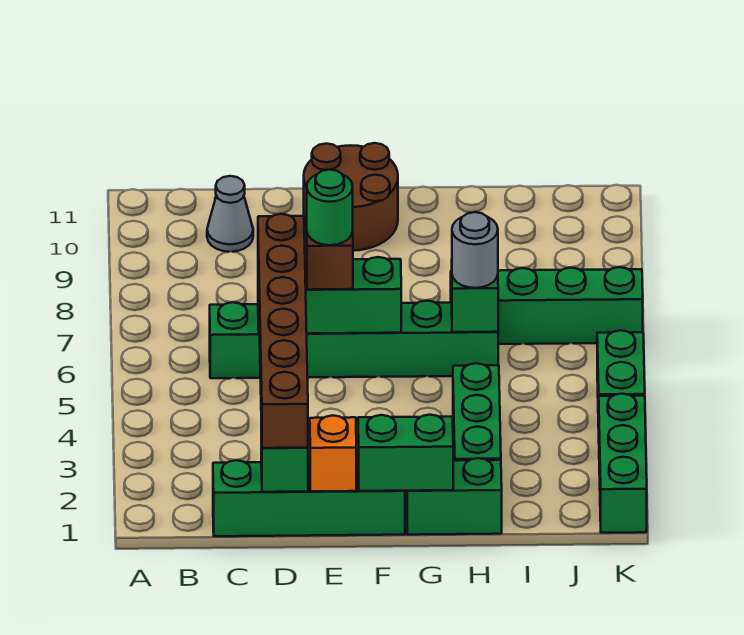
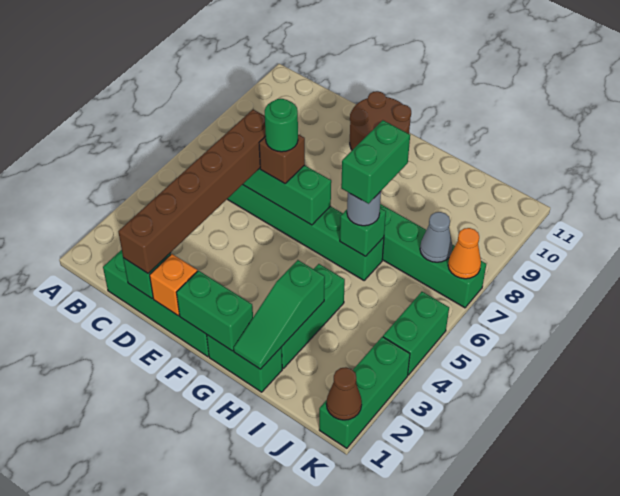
grey 1x1 cone [207,176,253,252] -> grey 1x1 cone moved to [420,212,453,262]
none -> green 1x3 slope [234,260,325,369]
none -> green 1x2 brick [341,120,410,204]
none -> brown 1x1 cone [326,367,362,420]
none -> orange 1x1 cone [448,228,481,279]

